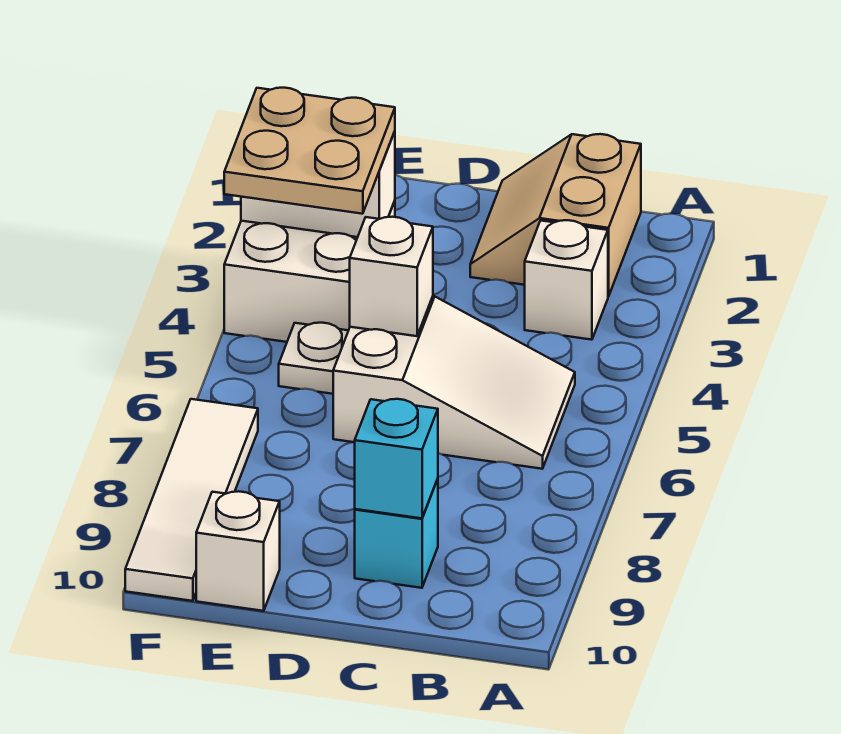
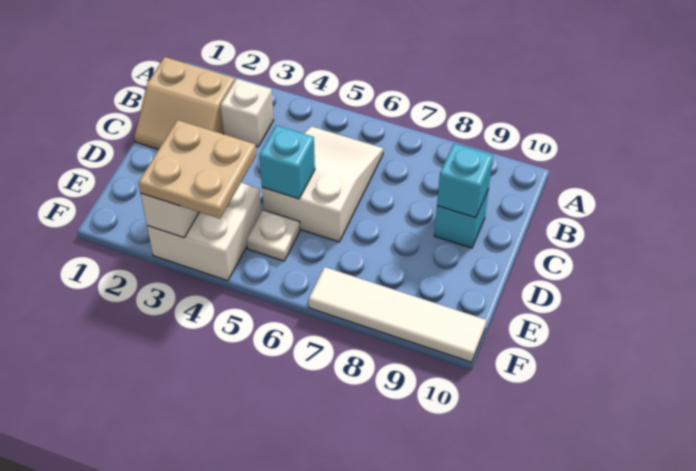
white 1x1 brick [350,217,433,336] -> cyan 1x1 brick [259,125,315,199]
white 1x1 brick [196,491,280,611] -> none

